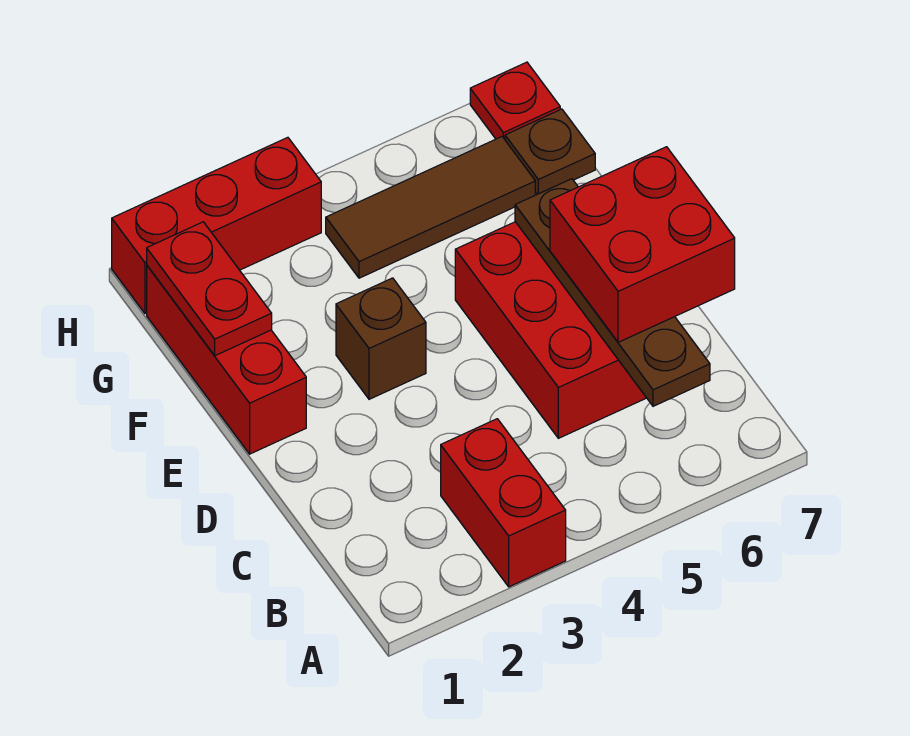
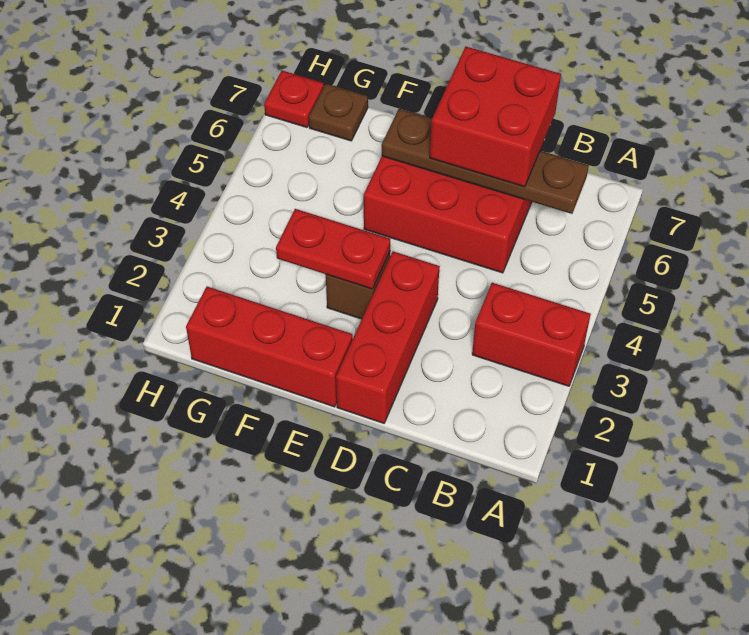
red 1x2 plate [147,222,272,356] -> red 1x2 plate moved to [276,209,390,289]
brown 1x3 tile [326,137,535,278] -> none
red 1x3 brick [112,137,321,313] -> red 1x3 brick moved to [336,251,440,423]

